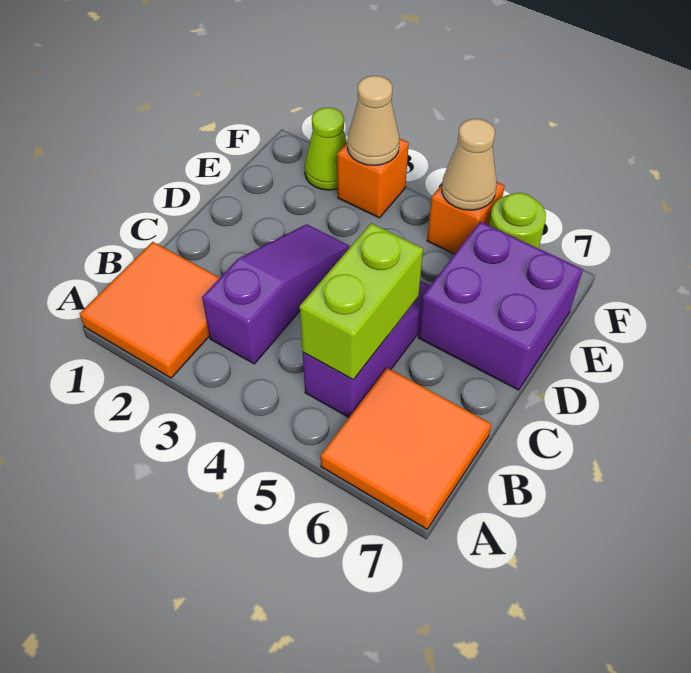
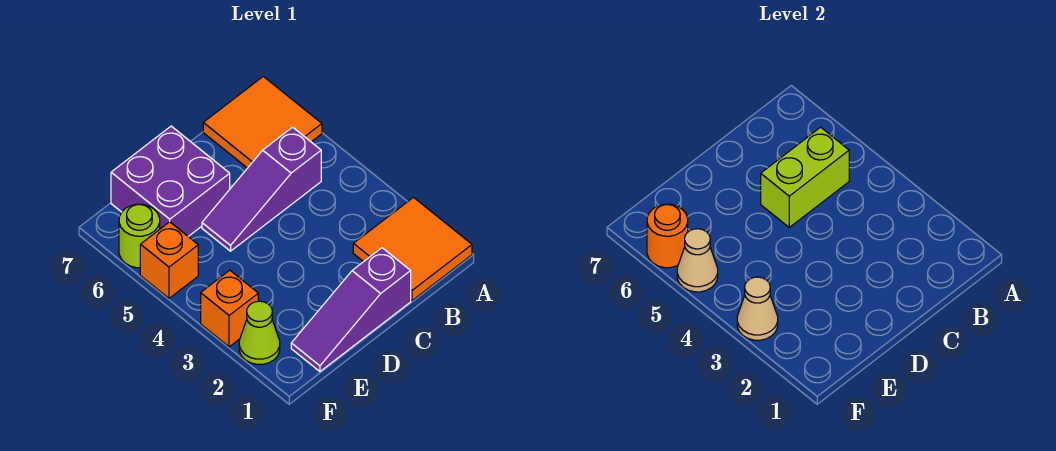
purple 1x3 slope [202,224,349,364] -> purple 1x3 slope moved to [291,248,411,371]
none -> orange 1x1 round brick [647,204,688,268]

